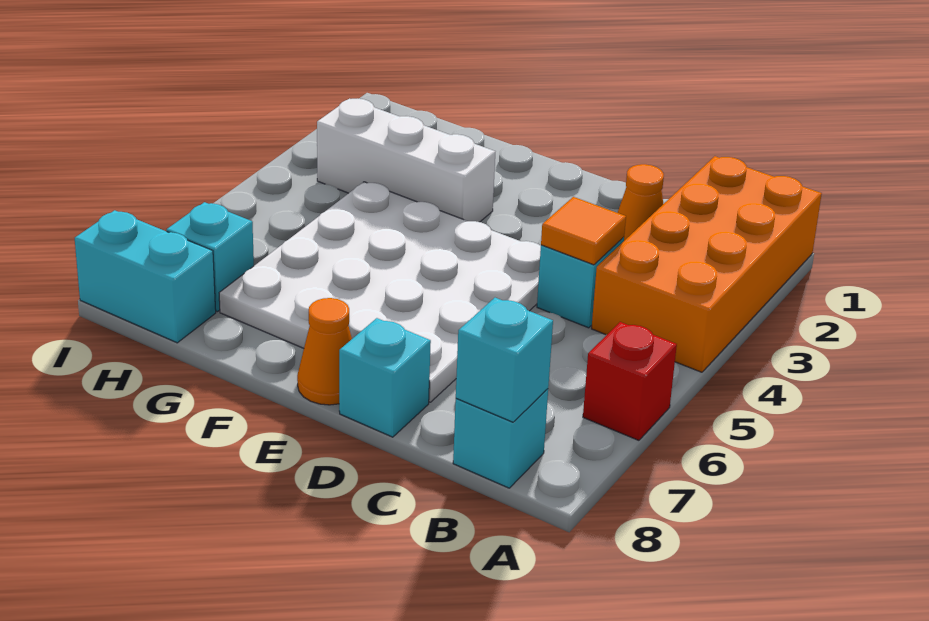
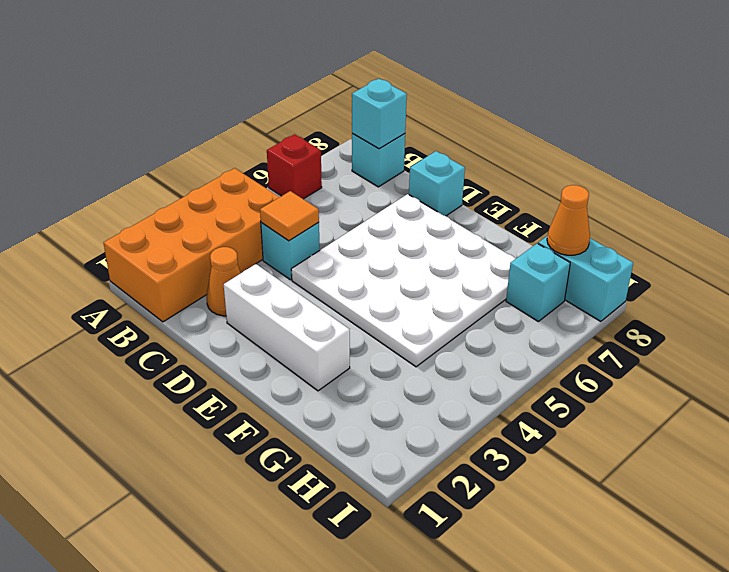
orange 1x1 cone [297,298,352,405] -> orange 1x1 cone moved to [547,185,590,255]
white 1x3 brick [317,99,495,222] -> white 1x3 brick moved to [224,264,350,391]

